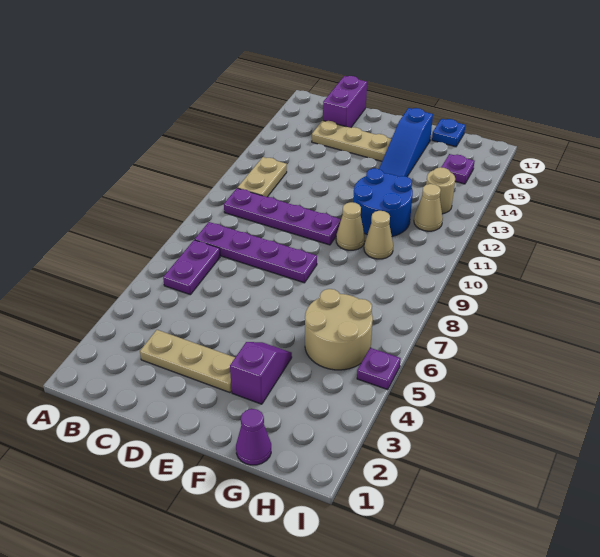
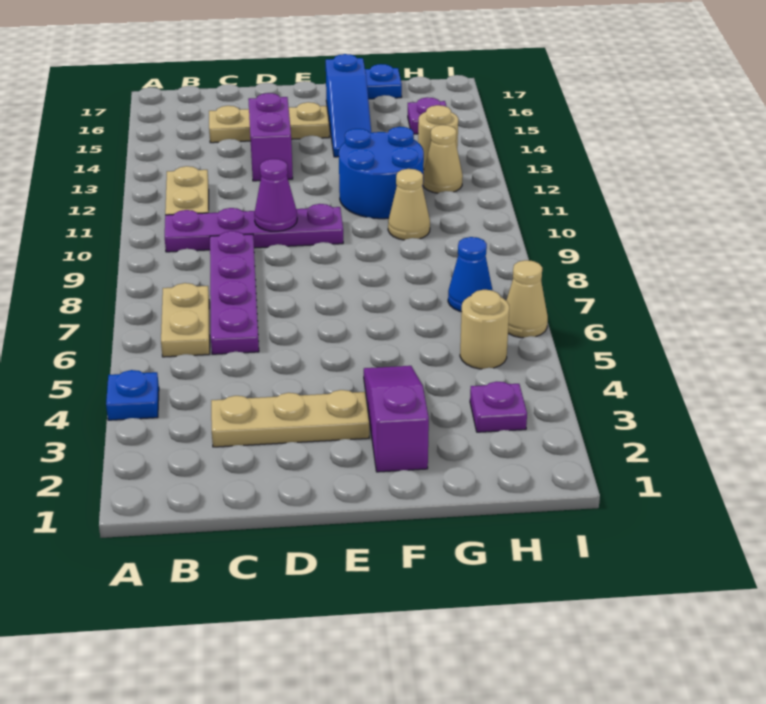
none -> blue 1x1 plate [106,370,159,420]
purple 1x2 plate [163,240,220,295] -> tan 1x2 plate [161,283,210,357]
purple 1x4 plate [195,222,317,283] -> purple 1x4 plate turned to [210,231,259,354]
purple 1x2 brick [323,76,367,128] -> purple 1x2 brick moved to [248,93,293,181]
purple 1x2 slope [230,342,292,404] -> purple 1x3 slope [364,366,429,472]
tan 1x1 cone [336,202,365,250] -> tan 1x1 cone moved to [506,260,548,338]
purple 1x1 cone [236,409,271,465] -> purple 1x1 cone moved to [254,159,297,231]
tan 2x2 round brick [305,289,373,370] -> tan 1x1 round brick [460,290,509,369]
none -> blue 1x1 cone [448,237,493,312]
purple 1x1 plate [357,348,401,390] -> purple 1x1 plate moved to [470,382,527,432]

